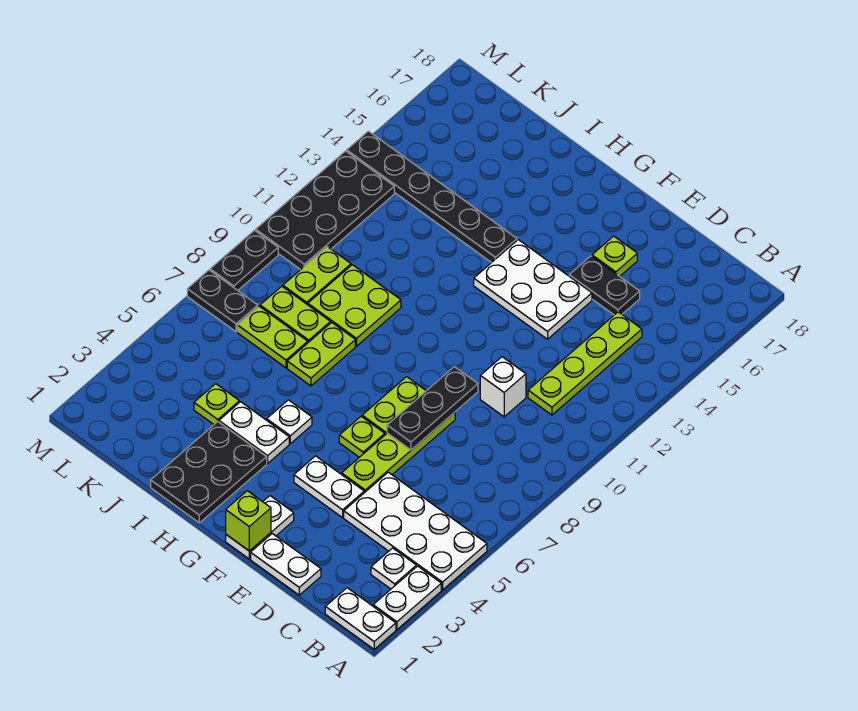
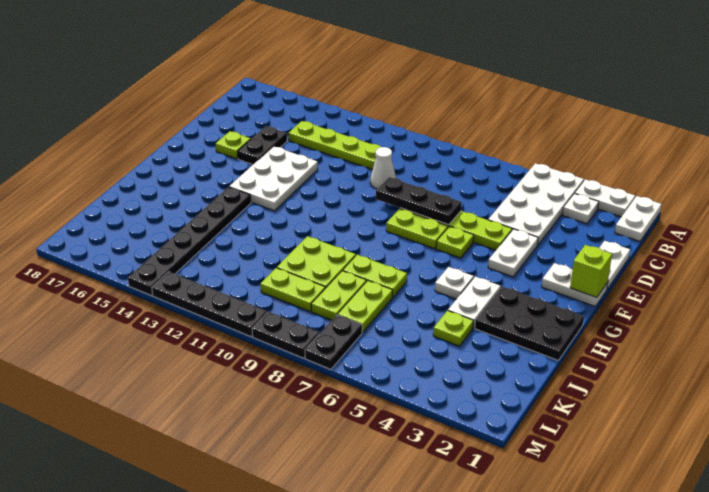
white 1x1 brick [480,357,526,417] -> white 1x1 cone [370,147,396,189]
black 2x4 plate [256,151,394,270] -> black 1x4 plate [152,272,267,336]

